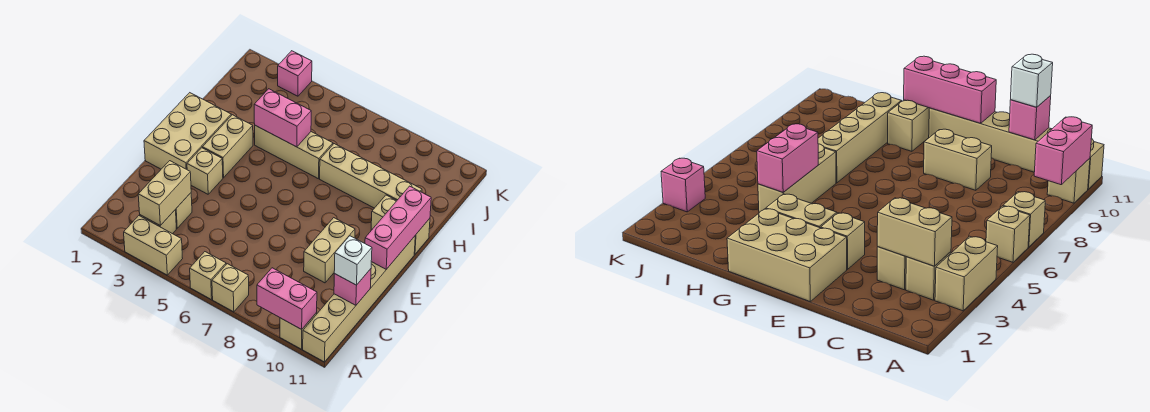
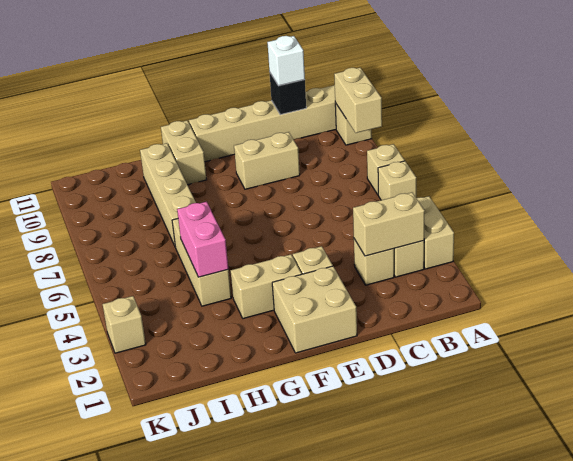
pink 1x2 brick [257,268,317,329] -> tan 1x2 brick [334,68,382,133]
pink 1x1 brick [334,269,371,305] -> black 1x1 brick [270,73,306,115]
tan 2x3 brick [144,93,231,169] -> tan 2x2 brick [272,266,357,353]
pink 1x3 brick [365,186,431,269] -> none
pink 1x1 brick [278,51,312,96] -> tan 1x1 brick [103,296,146,353]

